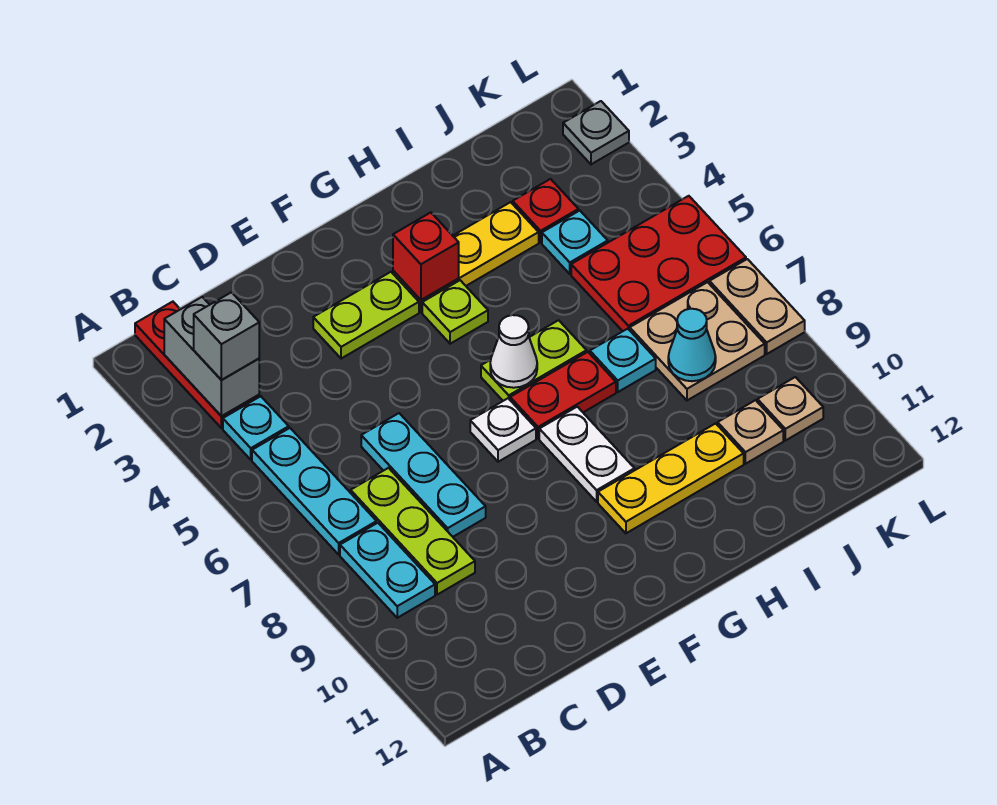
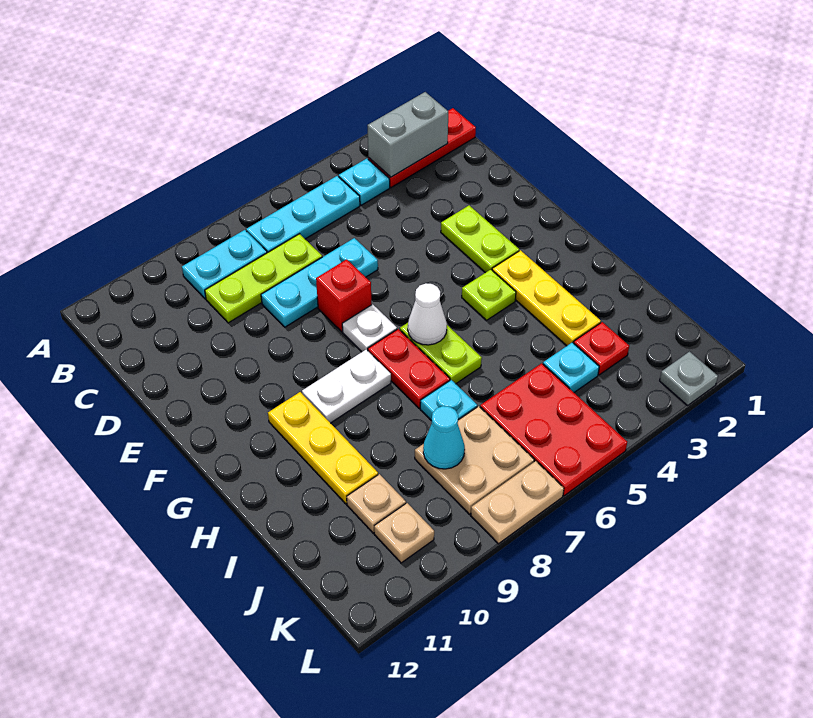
grey 1x1 brick [194,292,259,380] -> none
red 1x1 brick [393,213,459,300] -> red 1x1 brick moved to [316,259,372,331]

